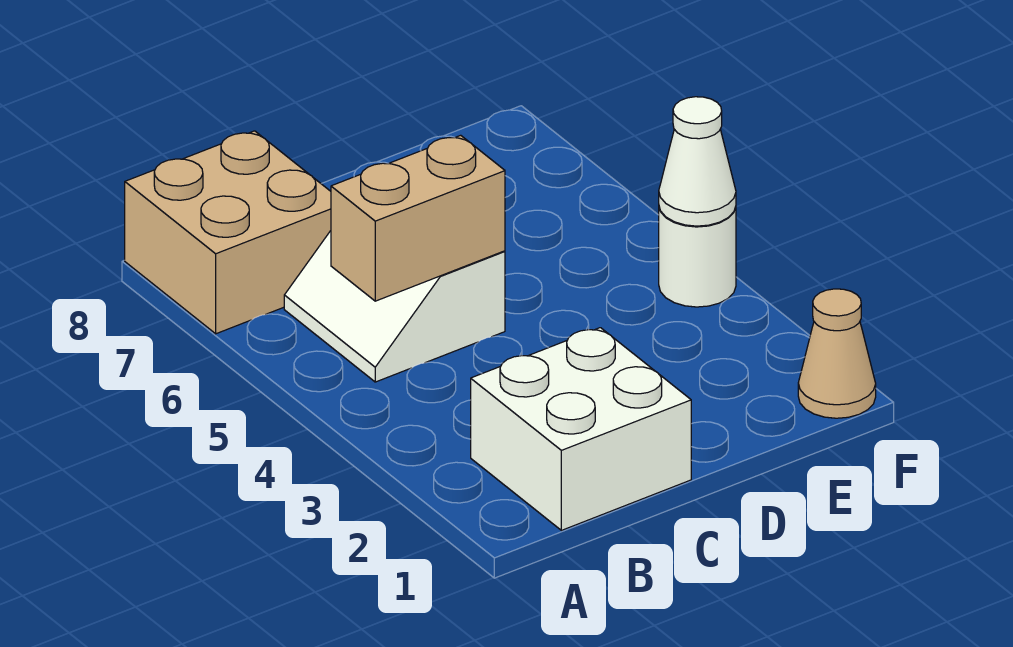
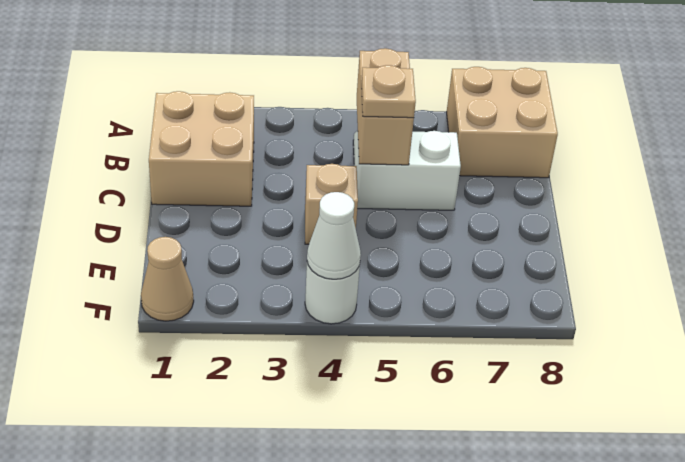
white 2x2 brick [471,328,691,530] -> tan 2x2 brick [149,91,254,206]
none -> tan 1x1 plate [361,65,416,118]
none -> tan 1x1 brick [305,164,358,244]

